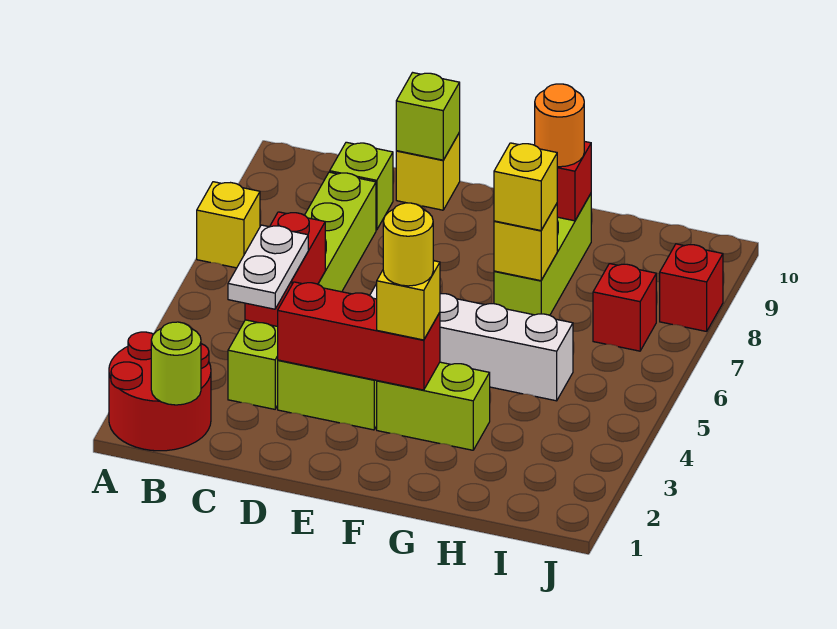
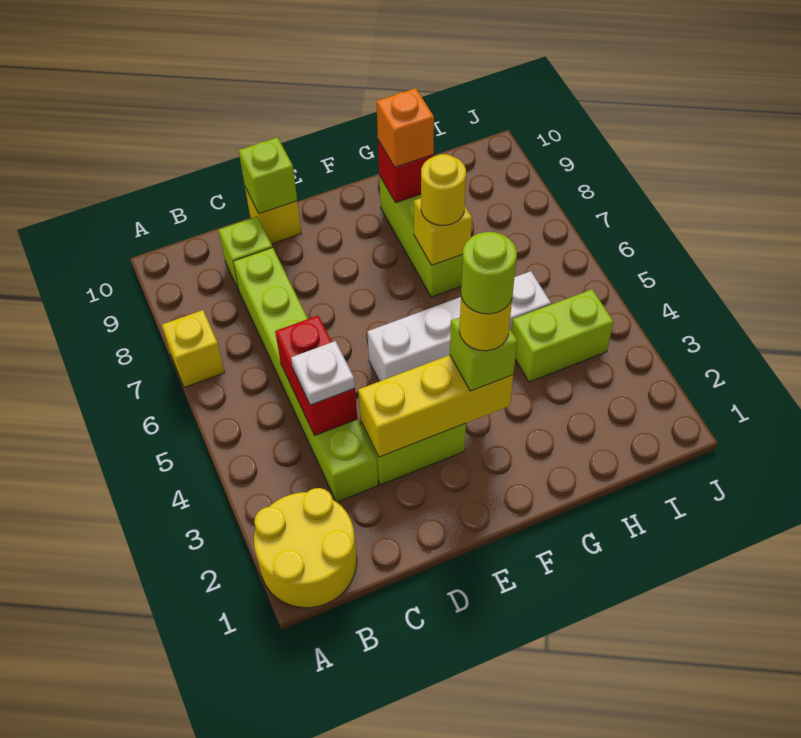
red 2x2 round brick [109,332,211,451] -> yellow 2x2 round brick [254,488,357,608]
lime 1x1 round brick [151,322,201,405] -> lime 1x1 round brick moved to [461,232,517,314]
white 1x2 plate [228,225,308,309] -> white 1x1 plate [291,341,355,405]
red 1x3 brick [278,282,440,390] -> yellow 1x3 brick [358,355,513,457]
lime 1x2 brick [377,362,490,450] -> lime 1x2 brick moved to [512,289,613,382]
yellow 1x1 brick [377,261,440,340] -> lime 1x1 brick [450,317,517,391]
yellow 1x1 brick [494,143,557,231] -> yellow 1x1 round brick [421,154,466,225]
orange 1x1 round brick [535,84,584,167] -> orange 1x1 brick [376,88,434,167]
red 1x1 brick [593,264,656,351] -> none
red 1x1 brick [660,244,723,331] -> none

